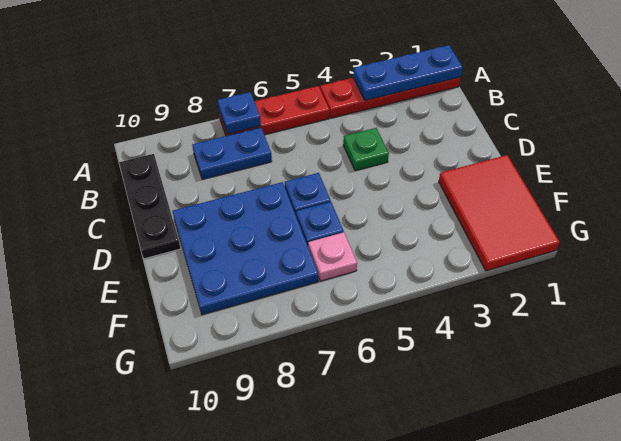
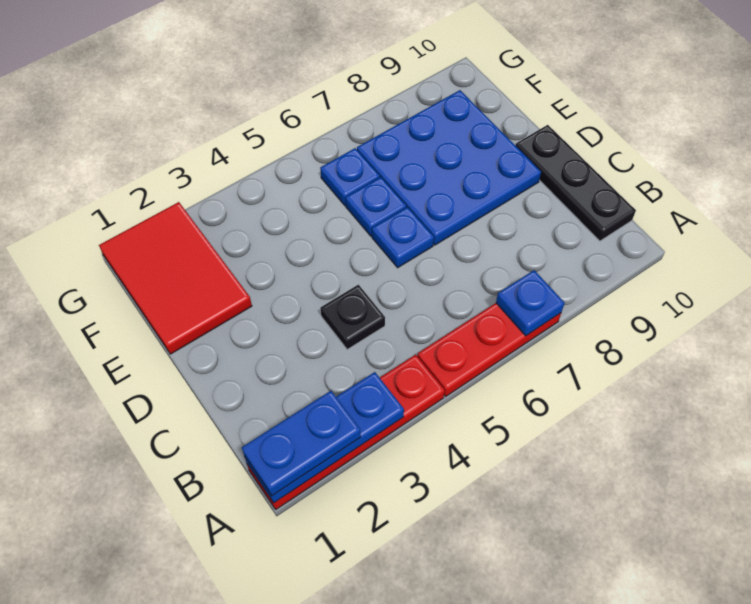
blue 1x2 plate [192,128,272,179] -> blue 1x2 plate moved to [242,391,361,496]
green 1x1 plate [343,128,389,171] -> black 1x1 plate [320,285,385,350]
pink 1x1 plate [308,232,357,281] -> blue 1x1 plate [320,148,380,206]

